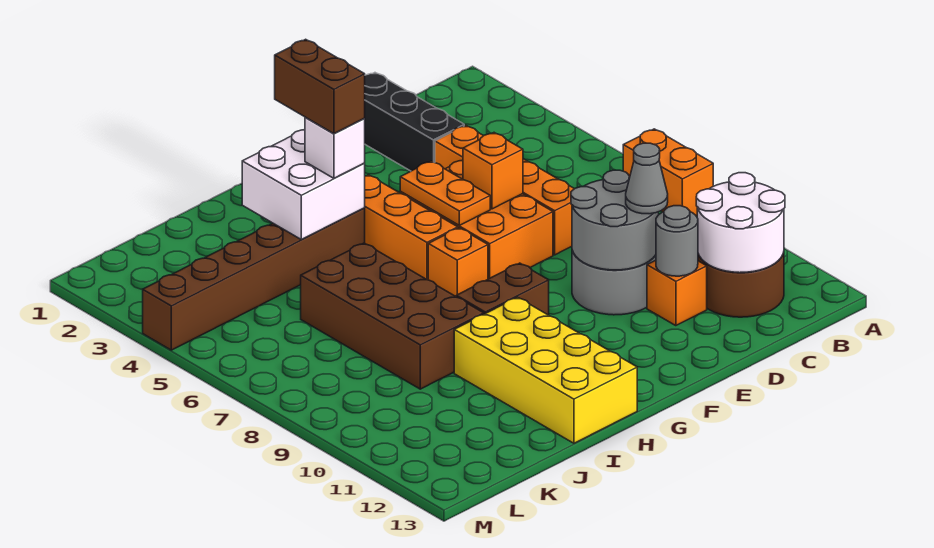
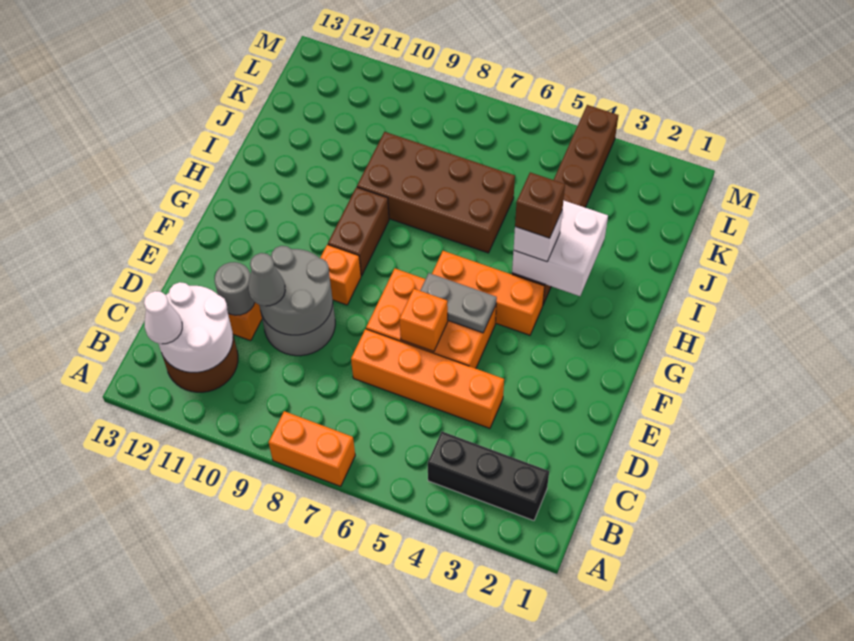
none -> white 1x1 cone [144,291,182,344]
black 1x3 brick [365,73,464,171] -> black 1x3 brick moved to [428,432,549,521]
orange 1x2 plate [400,161,490,225] -> grey 1x2 plate [420,273,497,333]
orange 1x1 brick [428,228,488,296] -> orange 1x1 brick moved to [320,245,361,305]
brown 1x2 brick [275,39,365,134] -> brown 1x1 brick [515,172,565,238]
yellow 2x4 brick [454,297,637,443] -> none

